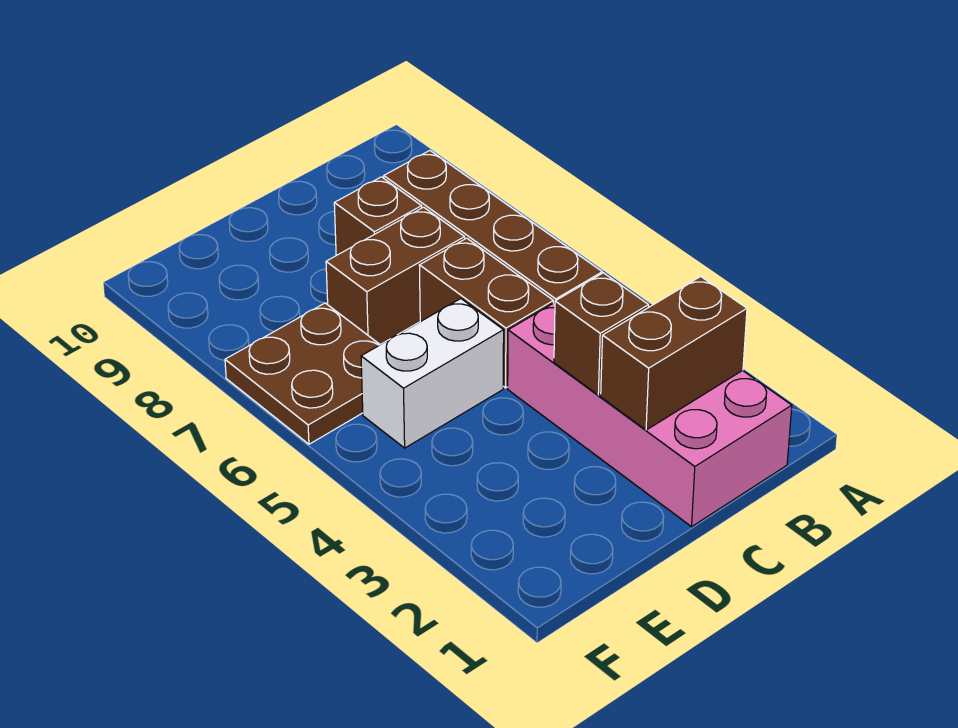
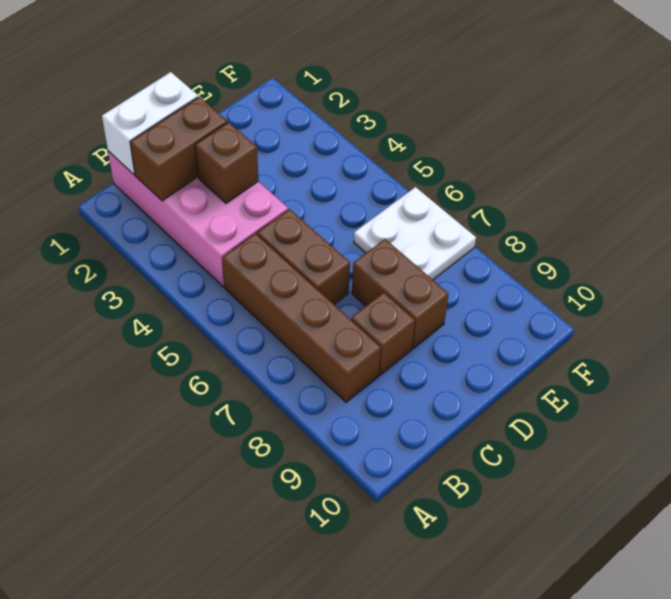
brown 1x2 brick [326,207,465,345] -> brown 1x2 brick turned to [352,239,449,348]
white 1x2 brick [361,299,504,448] -> white 1x2 brick moved to [102,72,198,175]
brown 2x2 plate [225,303,380,444] -> white 2x2 plate [354,187,476,280]

